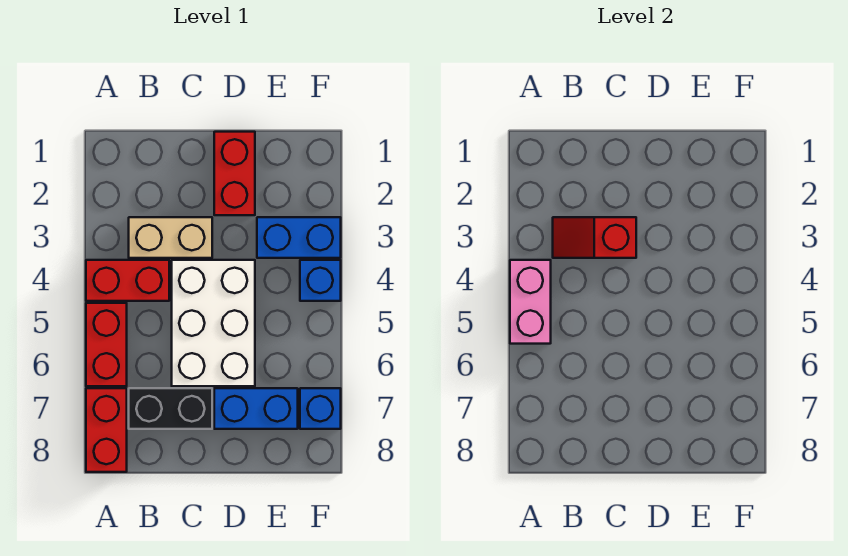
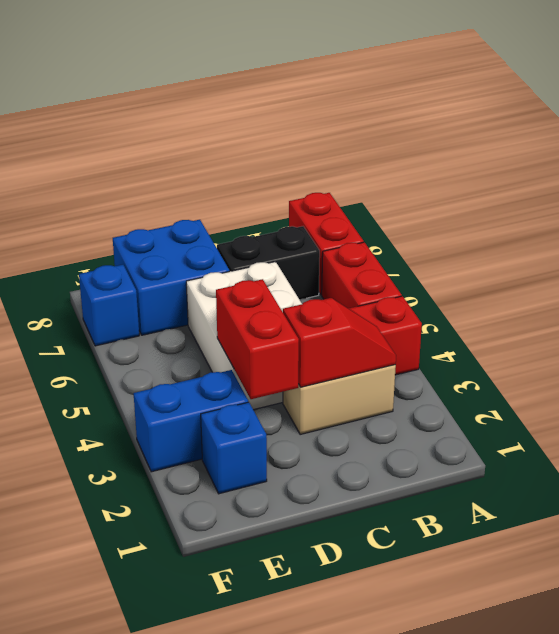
pink 1x2 brick [510,260,551,344] -> none
red 1x2 brick [214,132,255,215] -> red 1x2 brick moved to [216,279,299,399]
blue 1x2 brick [214,388,298,429] -> blue 2x2 brick [113,220,229,335]
blue 1x1 brick [300,260,341,301] -> blue 1x1 brick moved to [201,402,267,494]

